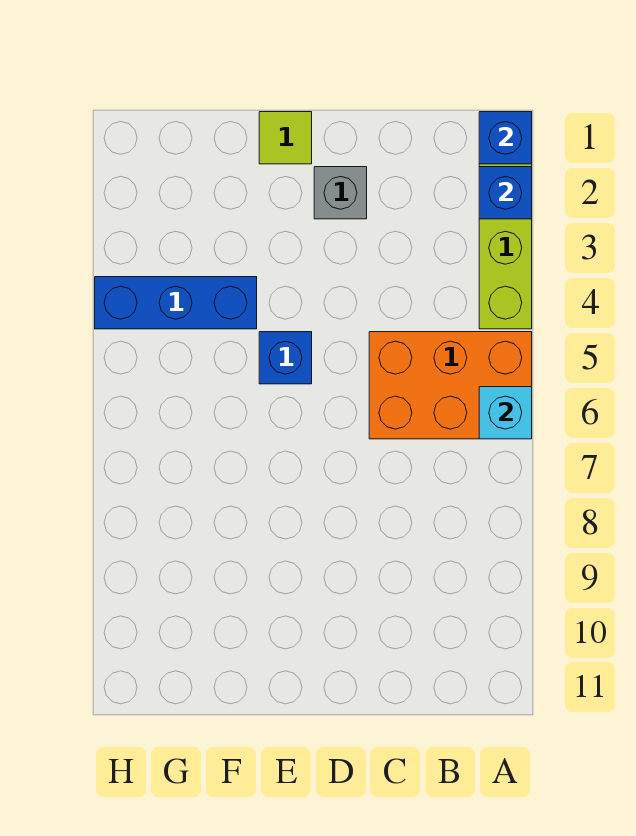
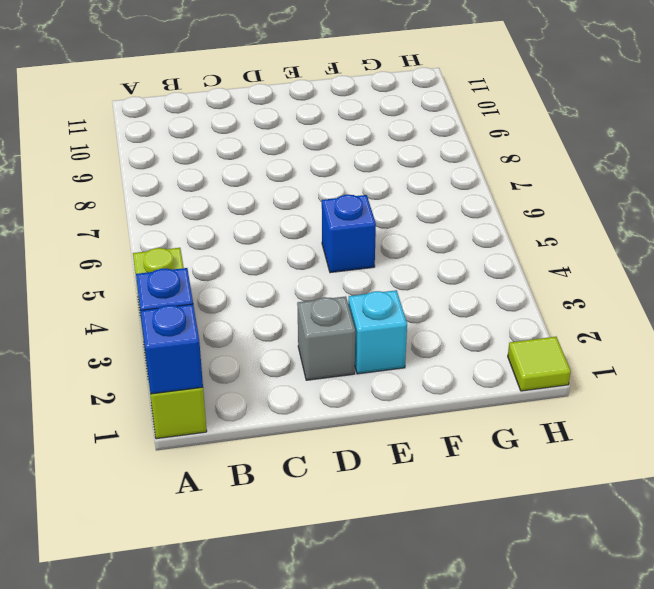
orange 2x3 brick [369,332,532,439] -> none
cyan 1x1 brick [479,387,532,439] -> cyan 1x1 brick moved to [348,290,407,374]
lime 1x1 tile [259,112,312,164] -> lime 1x1 tile moved to [508,337,571,391]
blue 1x3 brick [95,277,257,329] -> none

